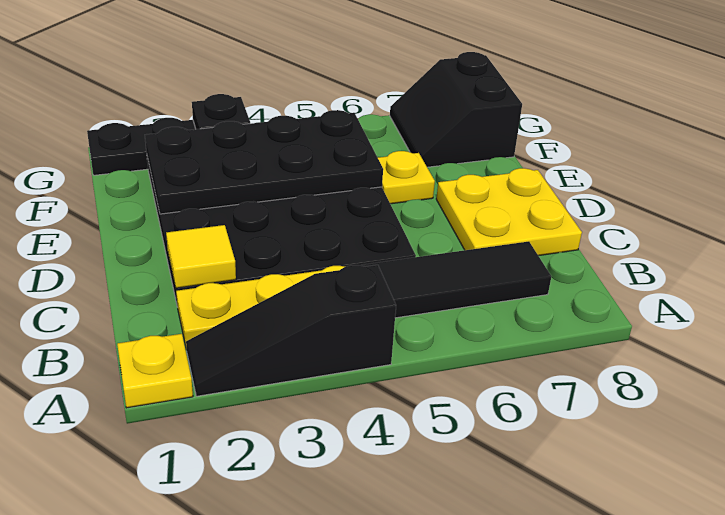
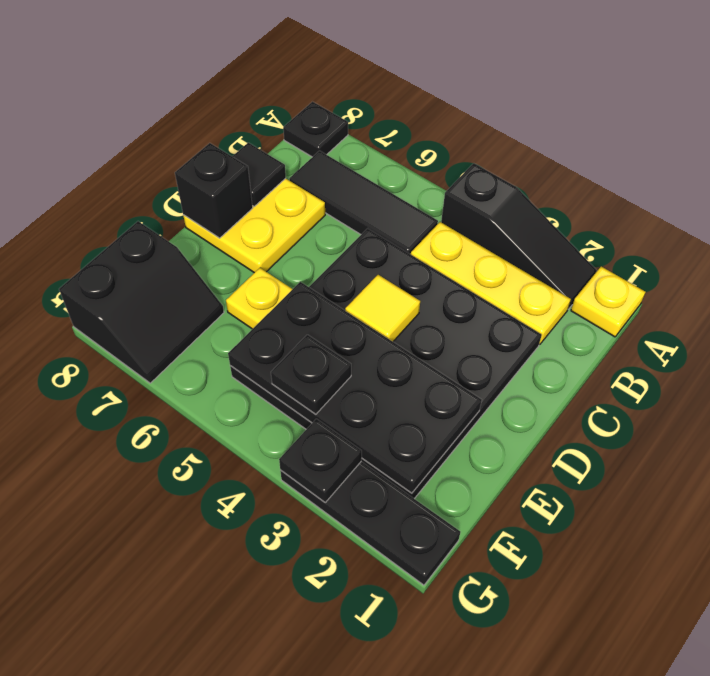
none -> black 1x1 plate [283,102,348,157]
yellow 1x1 tile [166,225,236,288] -> yellow 1x1 tile moved to [345,275,420,342]
none -> black 1x1 tile [232,143,286,206]
none -> black 1x1 brick [175,143,253,238]
none -> black 1x1 plate [271,335,351,414]

